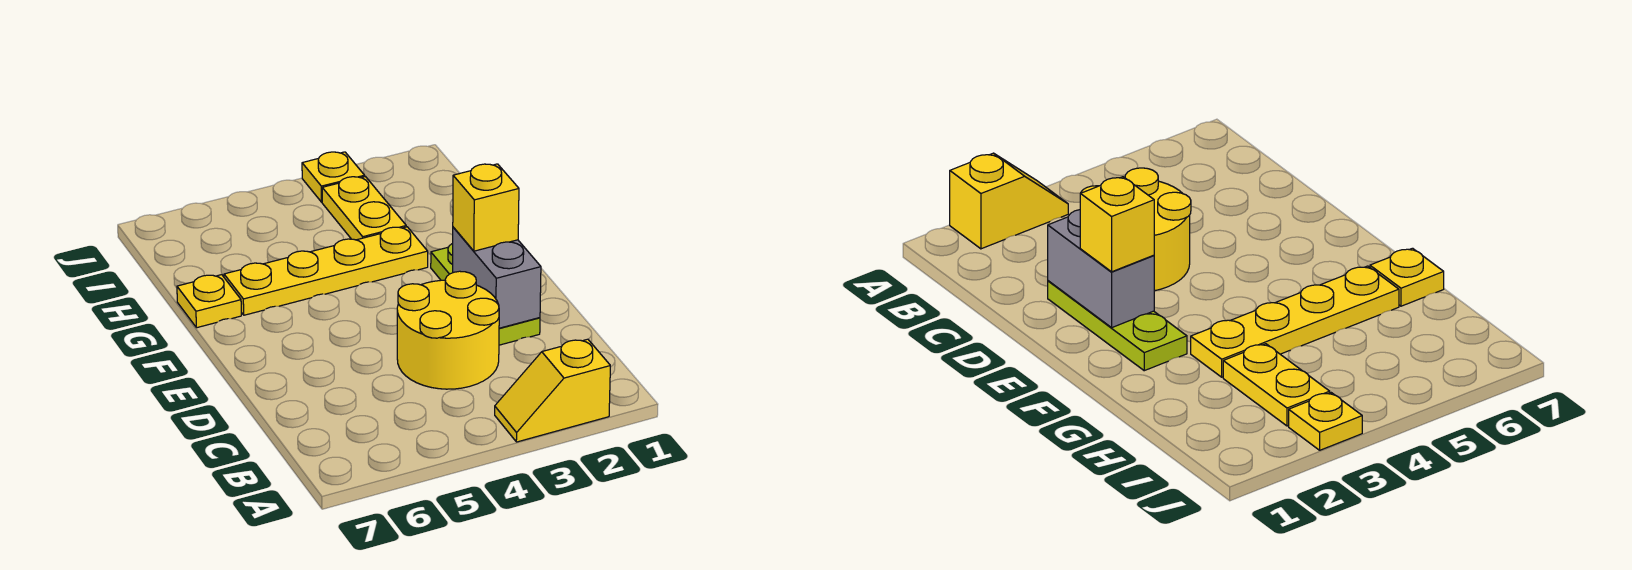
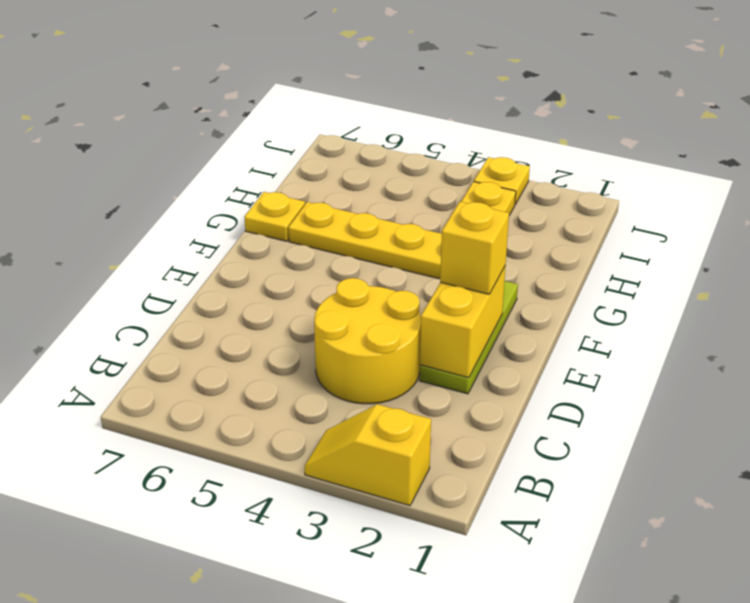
grey 1x2 brick [453,227,541,328] -> yellow 1x2 brick [420,265,506,378]

